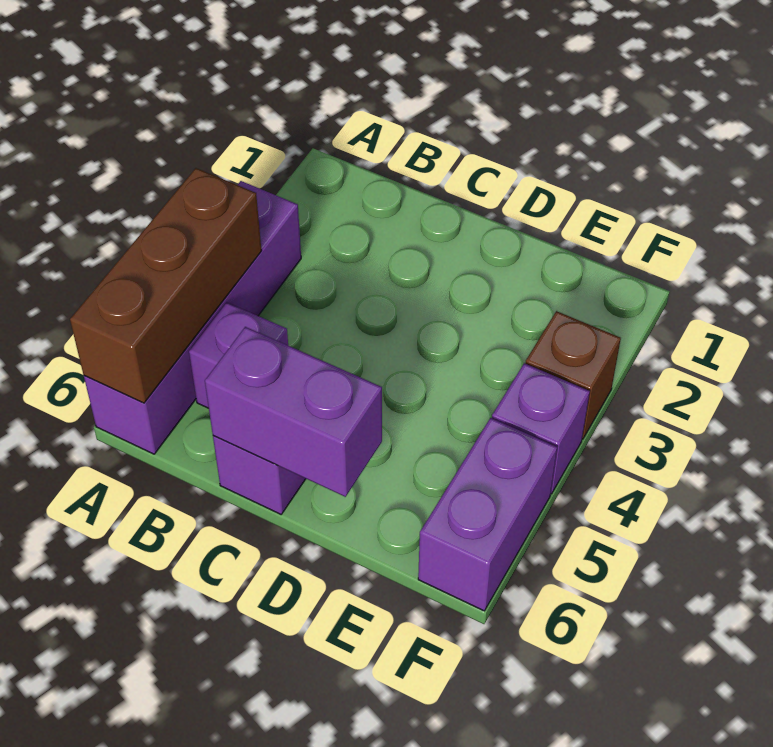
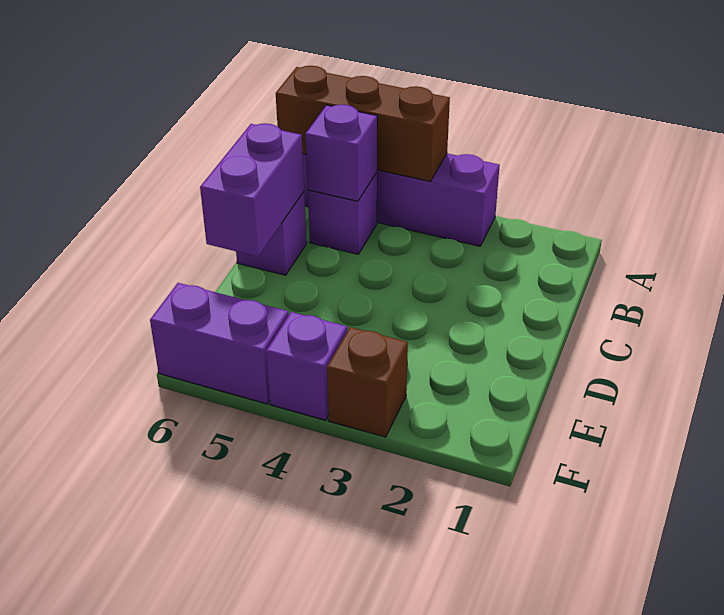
none -> purple 1x1 brick [305,105,377,201]

